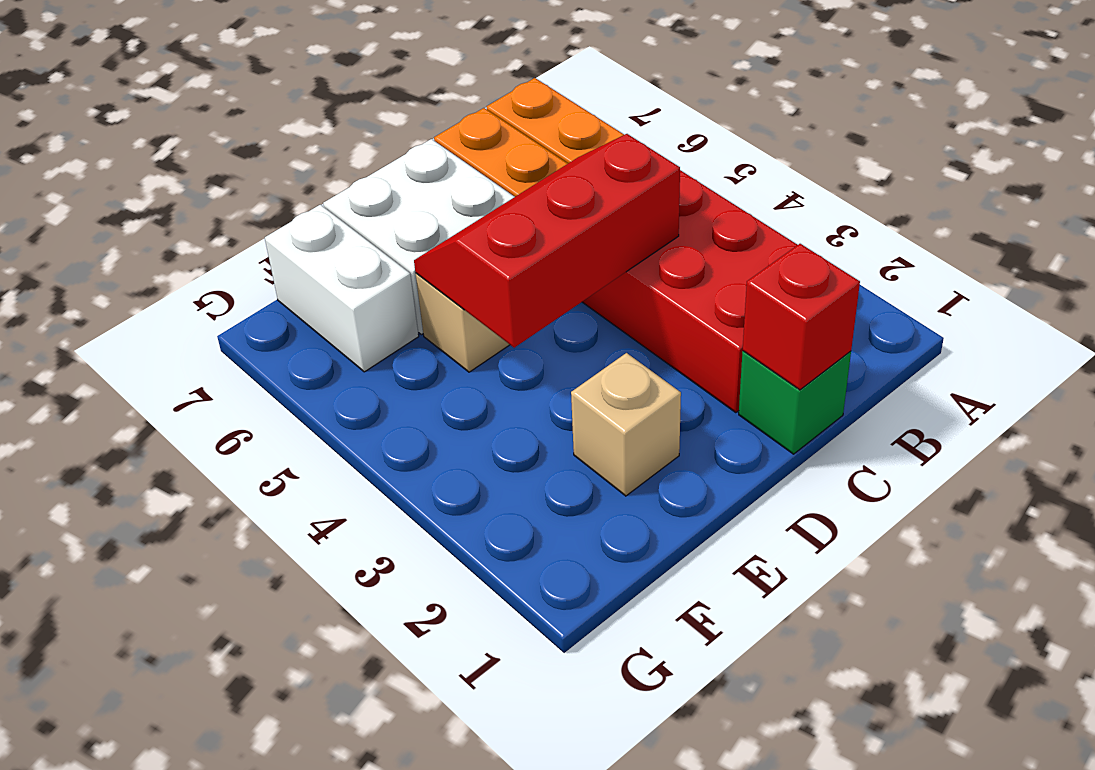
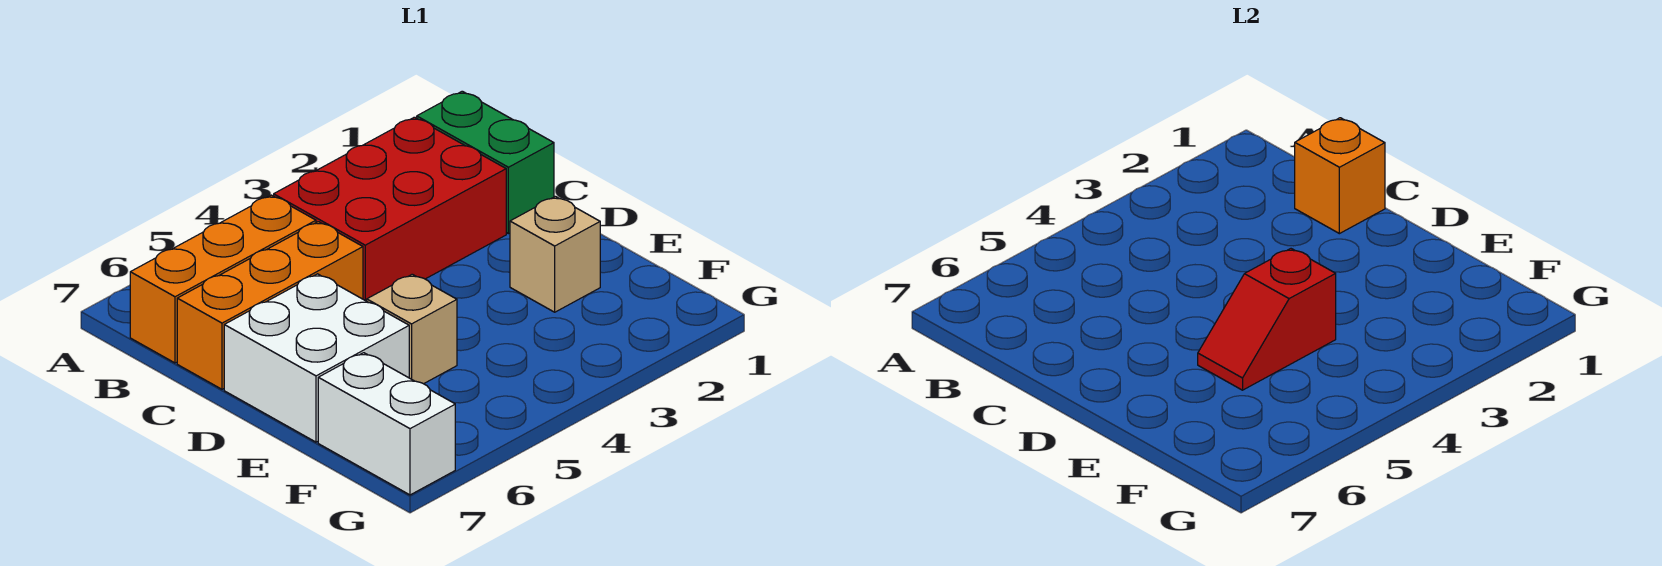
green 1x1 brick [739,351,851,454] -> green 1x2 brick [417,91,554,234]
red 1x1 brick [743,244,860,390] -> orange 1x1 brick [1295,118,1385,234]
red 2x3 slope [414,134,680,348] -> red 1x2 slope [1198,249,1336,390]
white 1x2 brick [265,205,419,372] -> white 1x2 brick turned to [318,353,455,495]

